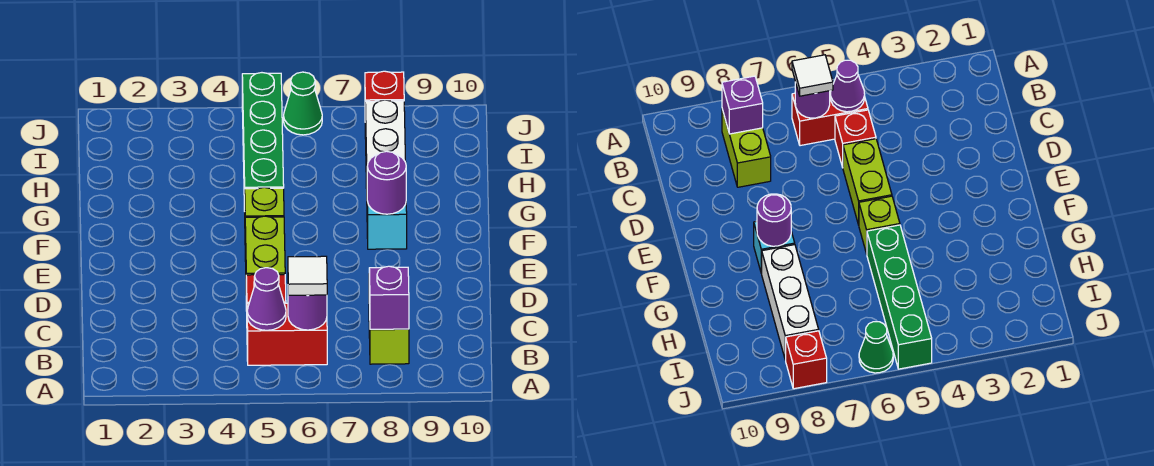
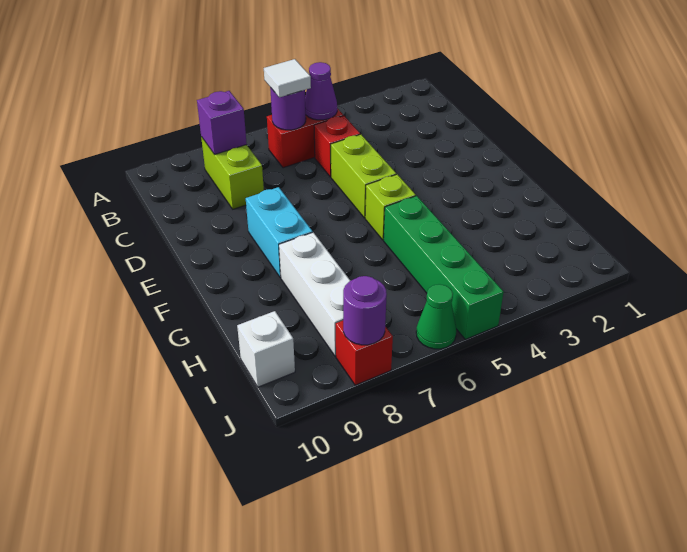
cyan 1x1 brick [367,201,407,249] -> cyan 1x2 brick [246,187,313,277]
purple 1x1 round brick [367,151,406,214] -> purple 1x1 round brick moved to [343,276,387,345]
none -> white 1x1 brick [237,311,295,387]

